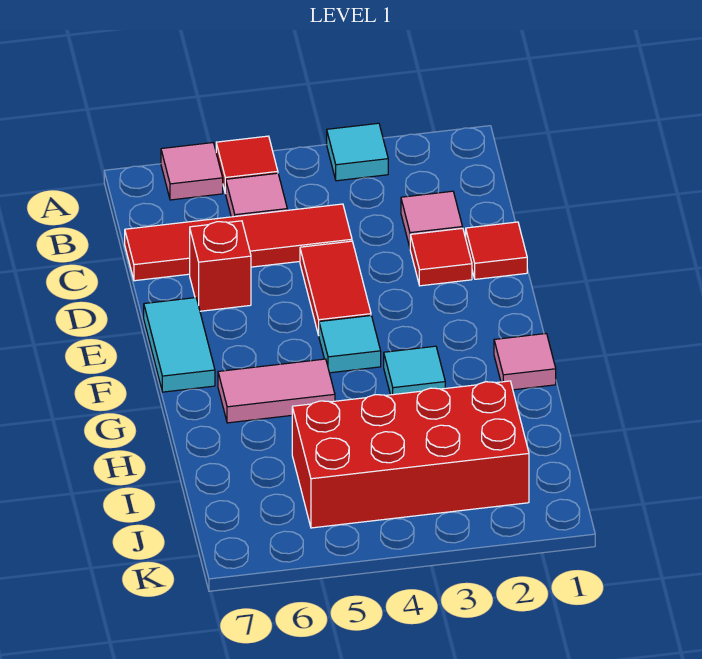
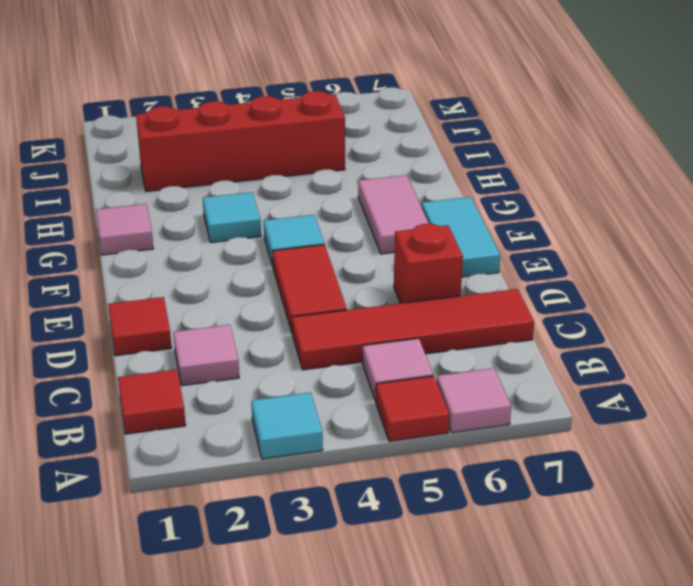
red 1x1 tile [410,228,472,286] -> red 1x1 tile moved to [118,369,186,434]
pink 1x2 tile [218,359,335,423] -> pink 1x2 tile turned to [358,175,429,254]
red 2x4 brick [292,381,529,528] -> red 1x4 brick [136,91,345,191]

